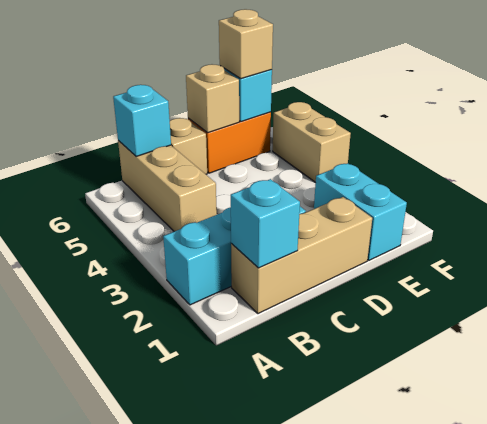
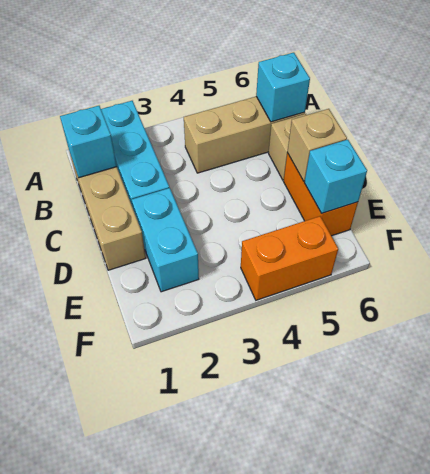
cyan 1x2 brick [314,163,407,260] -> cyan 1x2 brick turned to [132,188,199,292]
tan 1x1 brick [219,9,273,79] -> none
tan 1x2 brick [273,102,351,183] -> orange 1x2 brick [241,216,338,300]

